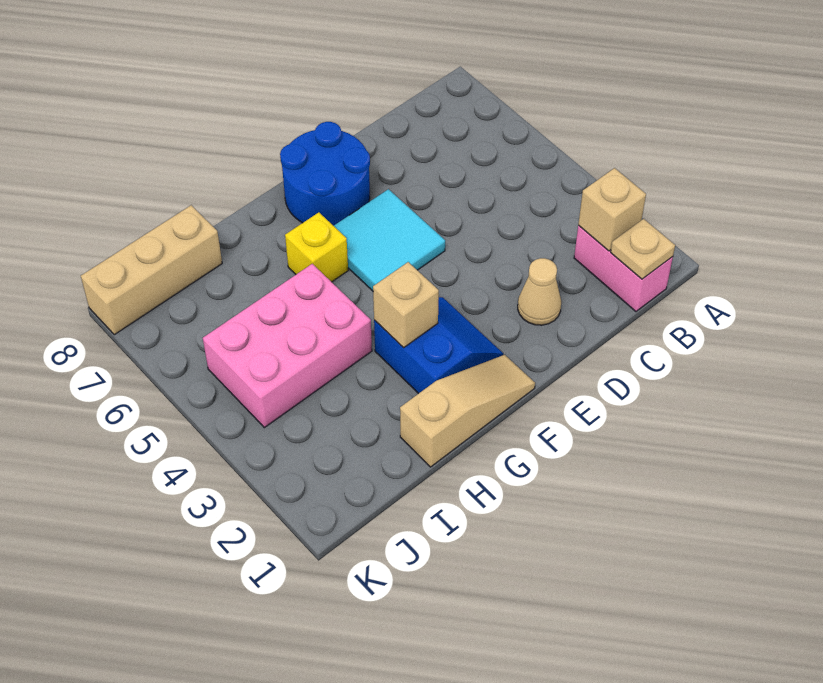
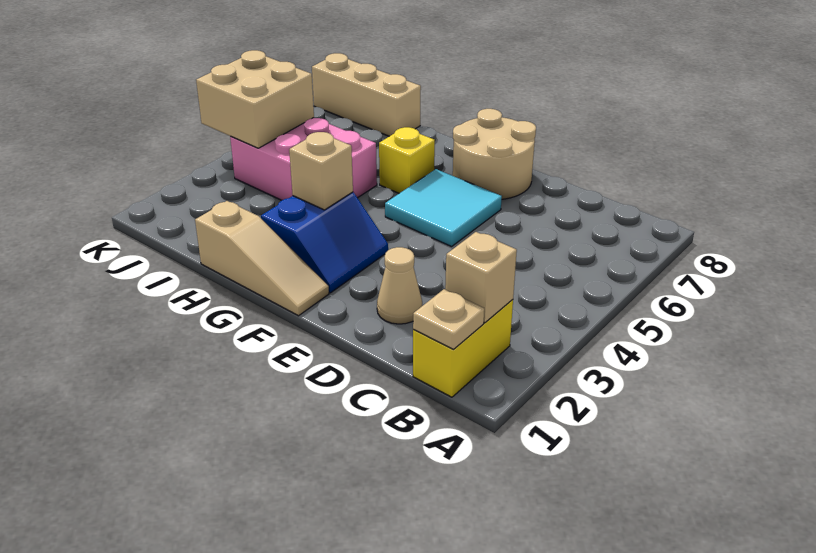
pink 1x2 brick [574,225,673,311] -> yellow 1x2 brick [413,300,513,397]
blue 2x2 round brick [280,122,370,226] -> tan 2x2 round brick [453,109,536,199]
none -> tan 2x2 brick [196,50,314,148]

